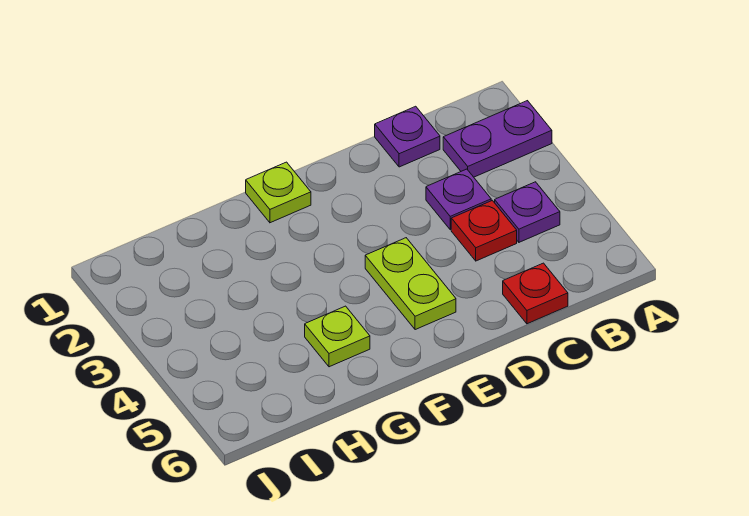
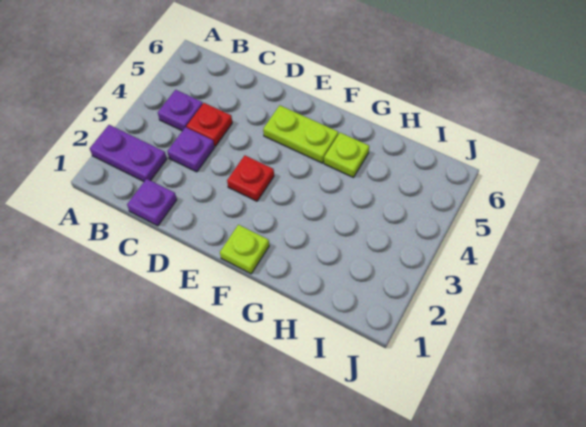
red 1x1 plate [503,263,568,324] -> red 1x1 plate moved to [227,155,274,201]
lime 1x2 plate [365,238,456,330] -> lime 1x2 plate turned to [263,105,338,163]

